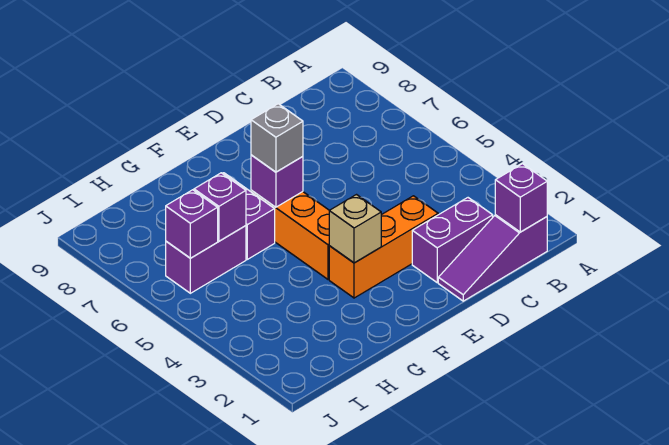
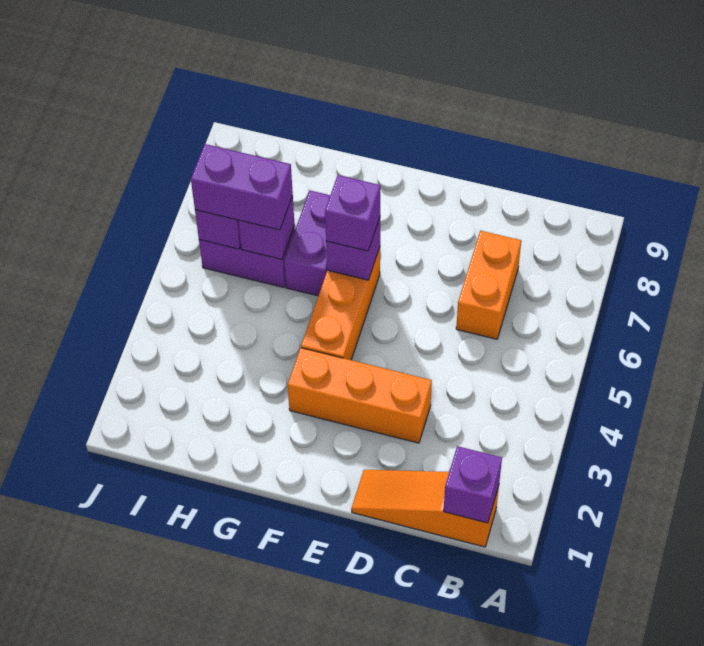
purple 1x3 slope [438,215,547,301] -> orange 1x3 slope [351,470,499,547]
purple 1x2 brick [412,198,493,282] -> purple 1x2 brick moved to [191,144,293,230]
none -> orange 1x2 brick [456,231,521,339]
tan 1x1 brick [329,195,381,263] -> none
grey 1x1 brick [251,104,303,172] -> purple 1x1 brick [325,175,380,251]

